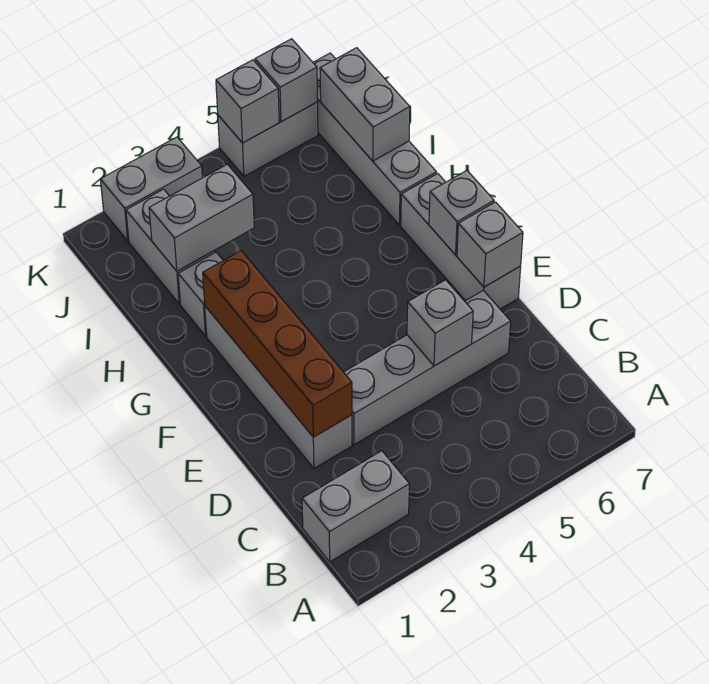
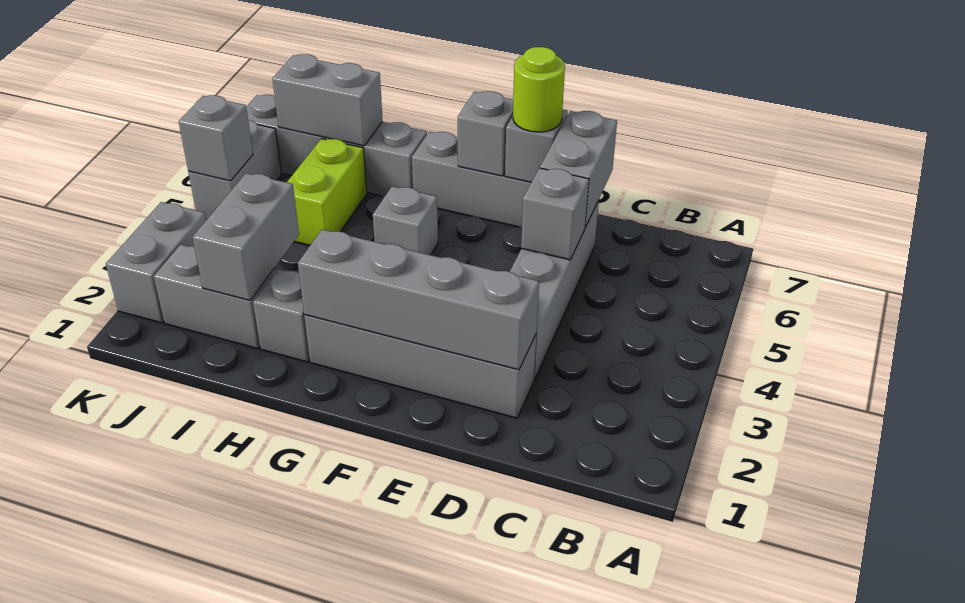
grey 1x2 brick [302,451,409,562] -> grey 1x2 brick moved to [540,111,617,228]
brown 1x4 brick [203,251,352,437] -> grey 1x4 brick [298,229,539,370]
none -> lime 1x1 round brick [513,47,565,132]
none -> lime 1x2 brick [287,139,367,245]
grey 1x1 brick [255,39,317,122] -> grey 1x1 brick moved to [373,186,438,255]

